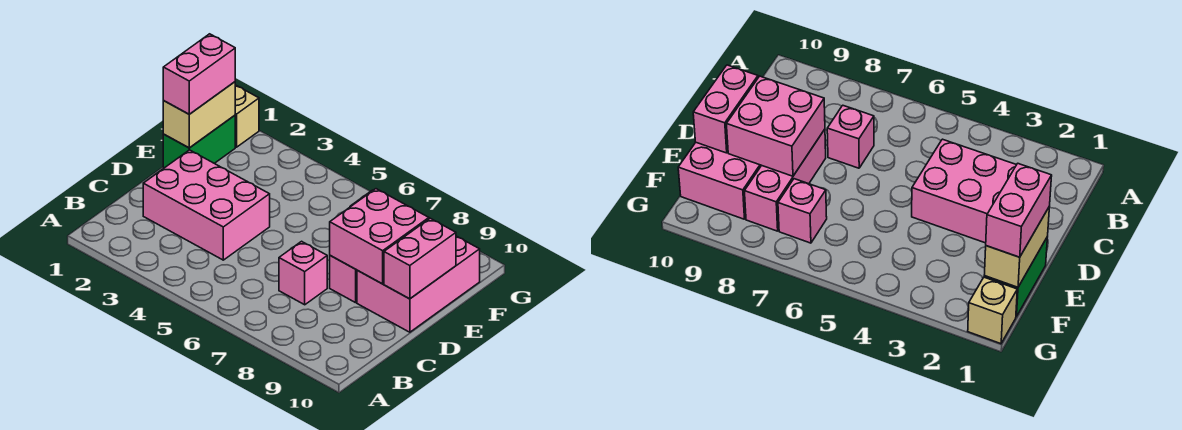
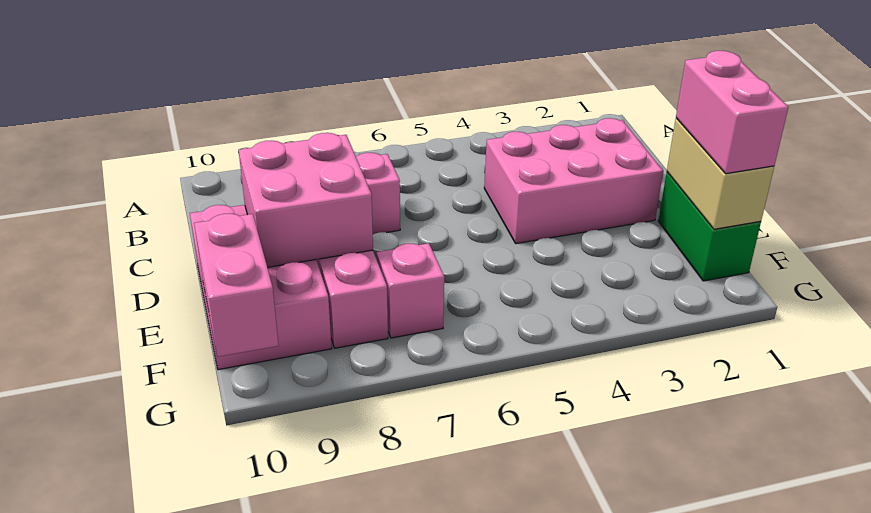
pink 1x2 brick [384,218,456,299] -> pink 1x2 brick moved to [194,214,279,357]
tan 1x1 brick [235,85,259,147] -> none

